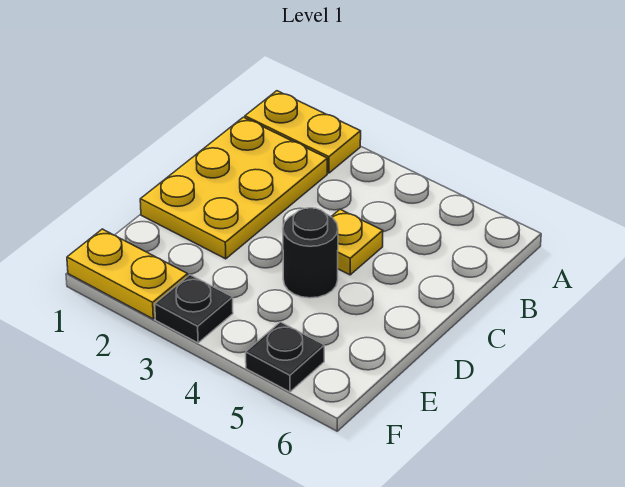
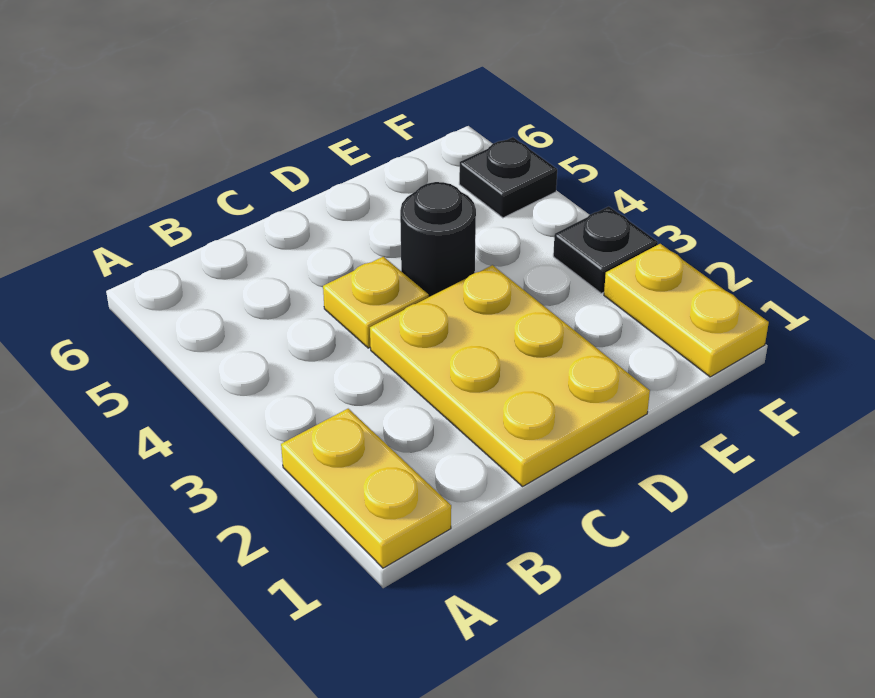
yellow 2x3 plate [140,117,327,259] -> yellow 2x3 plate turned to [370,265,650,486]

